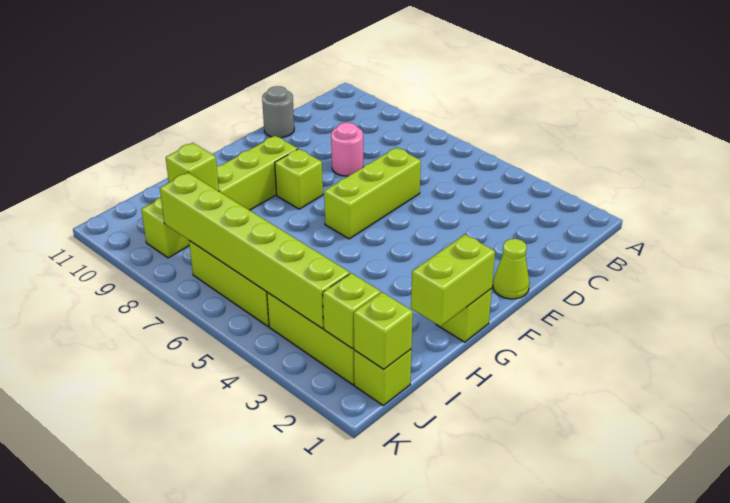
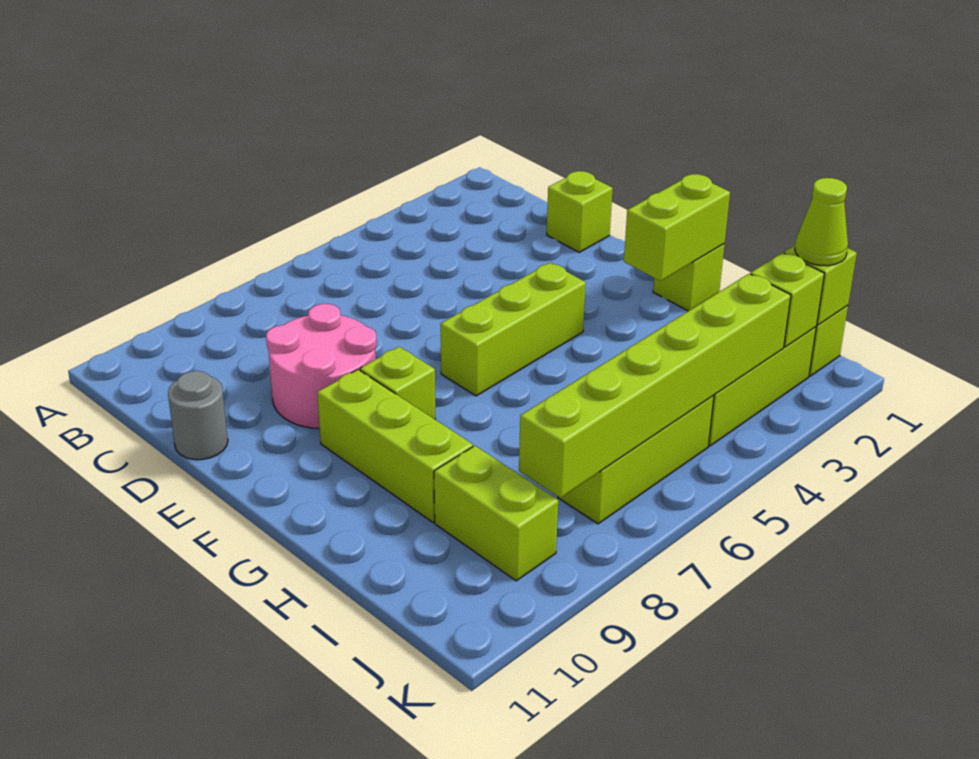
lime 1x3 brick [324,147,421,239] -> lime 1x3 brick turned to [441,263,586,396]
pink 1x1 round brick [331,123,363,176] -> pink 2x2 round brick [266,304,377,429]
lime 1x1 cone [493,239,530,299] -> lime 1x1 cone moved to [795,178,848,266]
lime 1x2 brick [411,234,495,326] -> lime 1x2 brick turned to [624,174,730,281]
lime 1x1 brick [166,143,219,191] -> lime 1x1 brick moved to [547,171,613,252]

